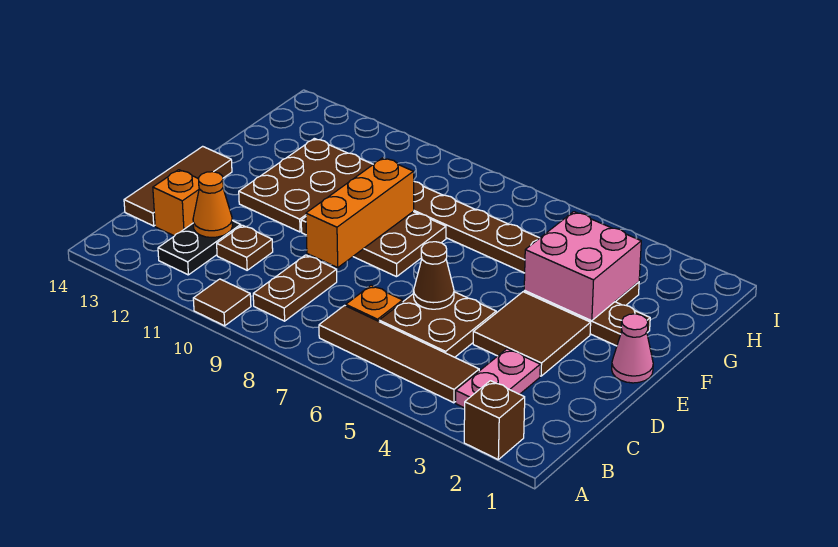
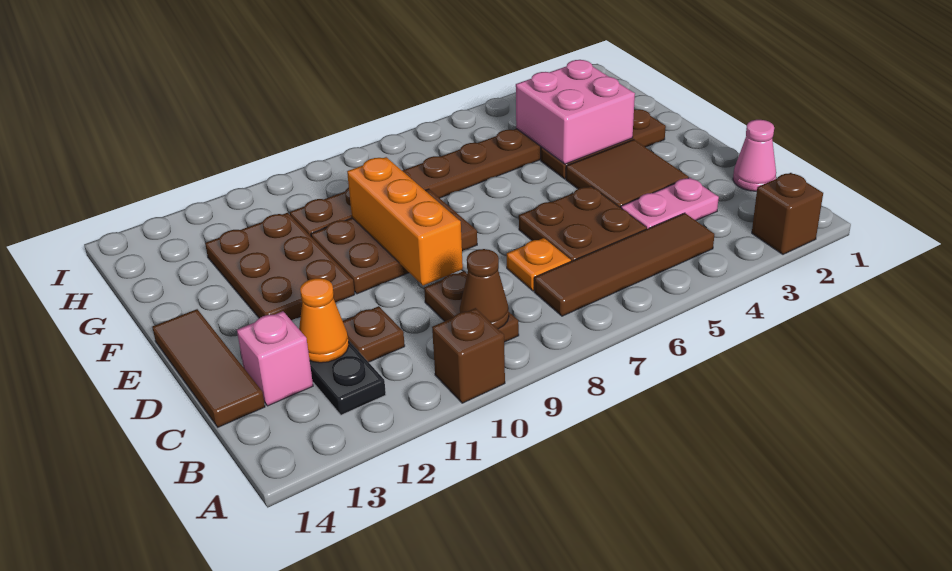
brown 1x1 tile [193,279,251,326] -> brown 1x1 brick [432,308,505,403]
pink 1x2 plate [456,349,540,408] -> pink 1x2 plate turned to [621,178,719,229]
orange 1x1 brick [153,170,199,236] -> pink 1x1 brick [237,311,313,406]
brown 1x1 cone [414,242,454,309] -> brown 1x1 cone moved to [460,249,509,329]
pink 1x1 cone [612,314,653,383] -> pink 1x1 cone moved to [733,120,776,191]

